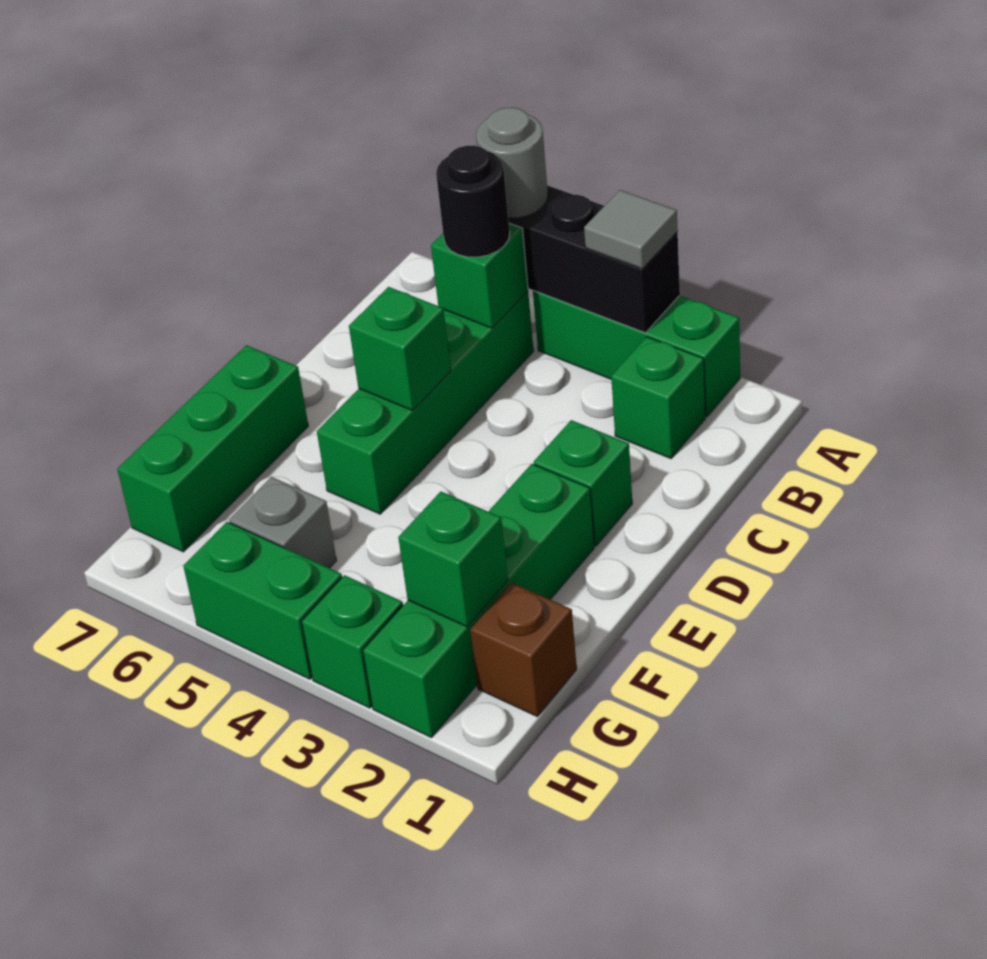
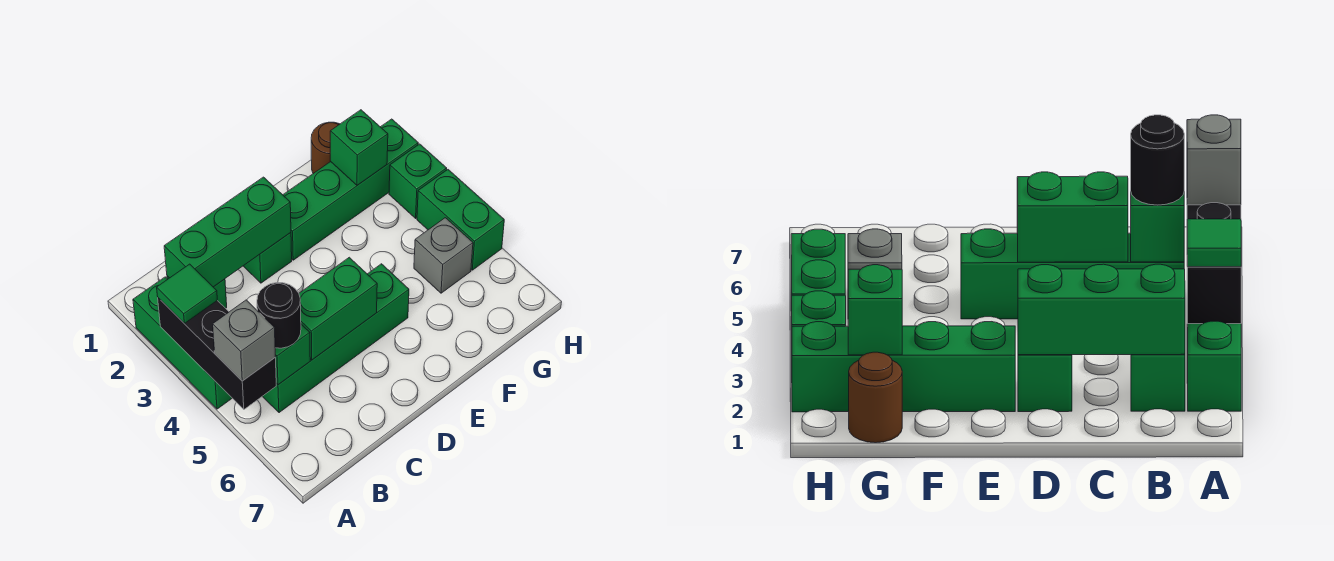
grey 1x1 tile [584,190,678,269] -> green 1x1 tile [157,264,217,323]
grey 1x1 round brick [476,108,548,218] -> grey 1x1 brick [213,300,275,381]
green 1x1 brick [349,287,451,411] -> green 1x2 brick [299,257,377,360]
green 1x3 brick [117,345,308,552] -> green 1x3 brick moved to [164,177,291,287]
brown 1x1 brick [470,583,577,717] -> brown 1x1 round brick [311,122,339,173]

